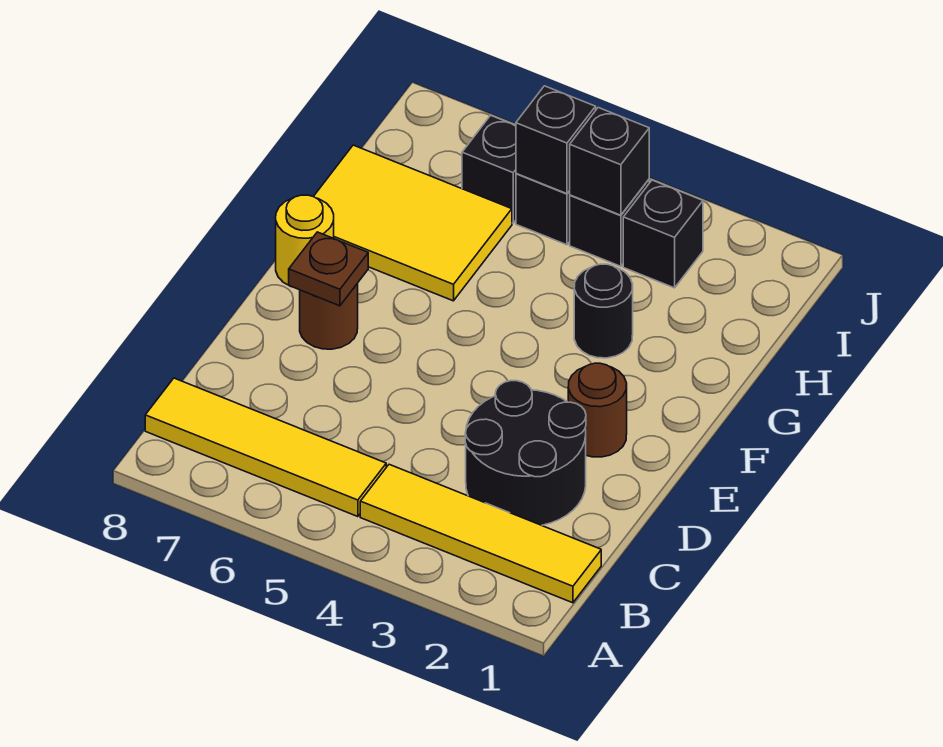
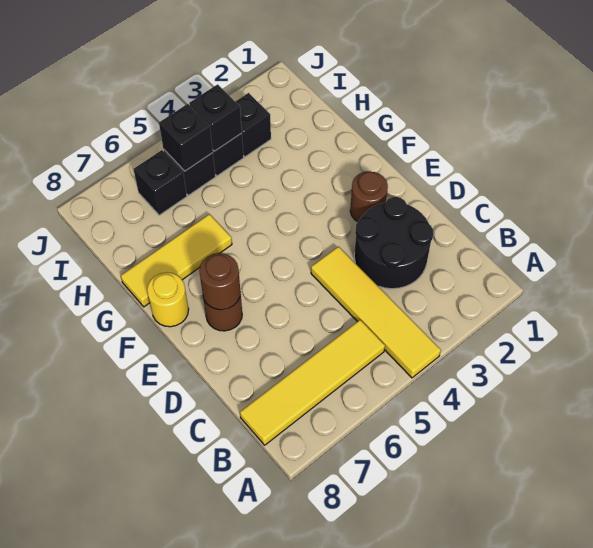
yellow 1x4 tile [360,464,601,603] -> yellow 1x4 tile turned to [311,247,441,378]
brown 1x1 plate [289,232,368,306] -> brown 1x1 round brick [199,253,240,310]
black 1x1 round brick [574,264,633,358] -> none
yellow 2x3 tile [313,145,512,301] -> yellow 1x3 tile [121,214,232,307]

